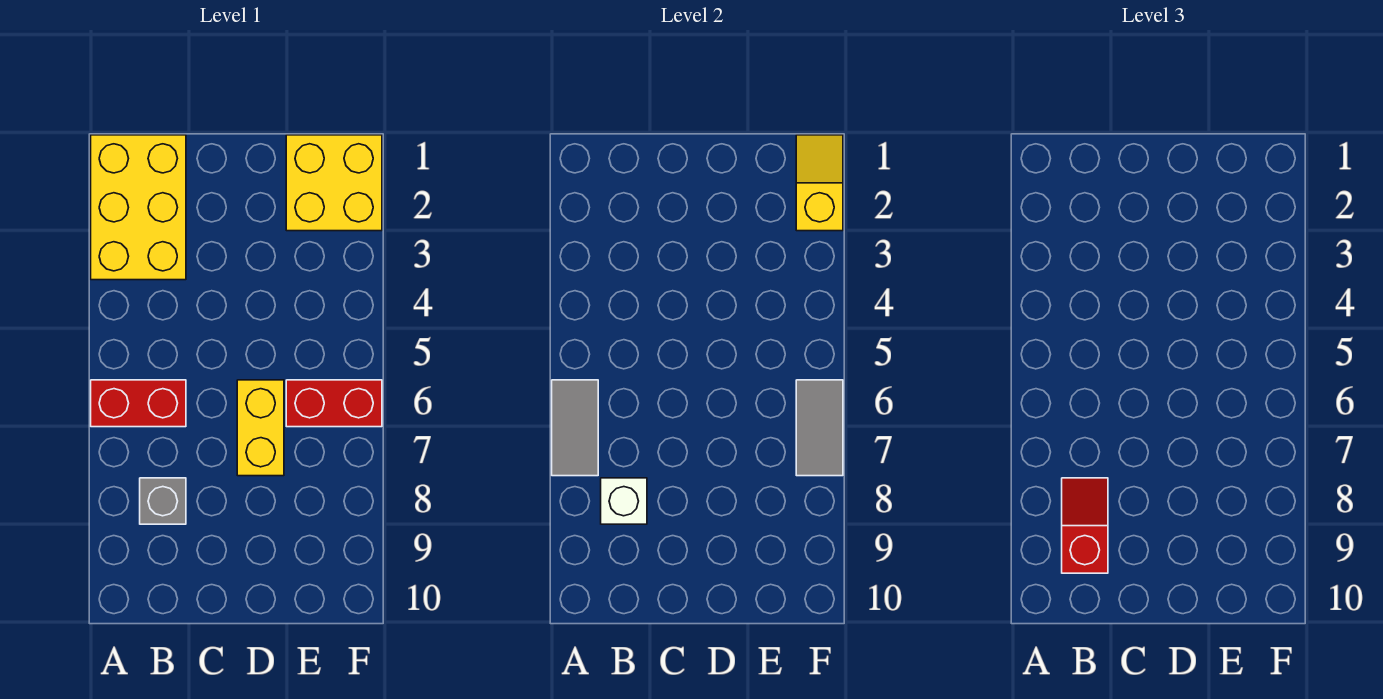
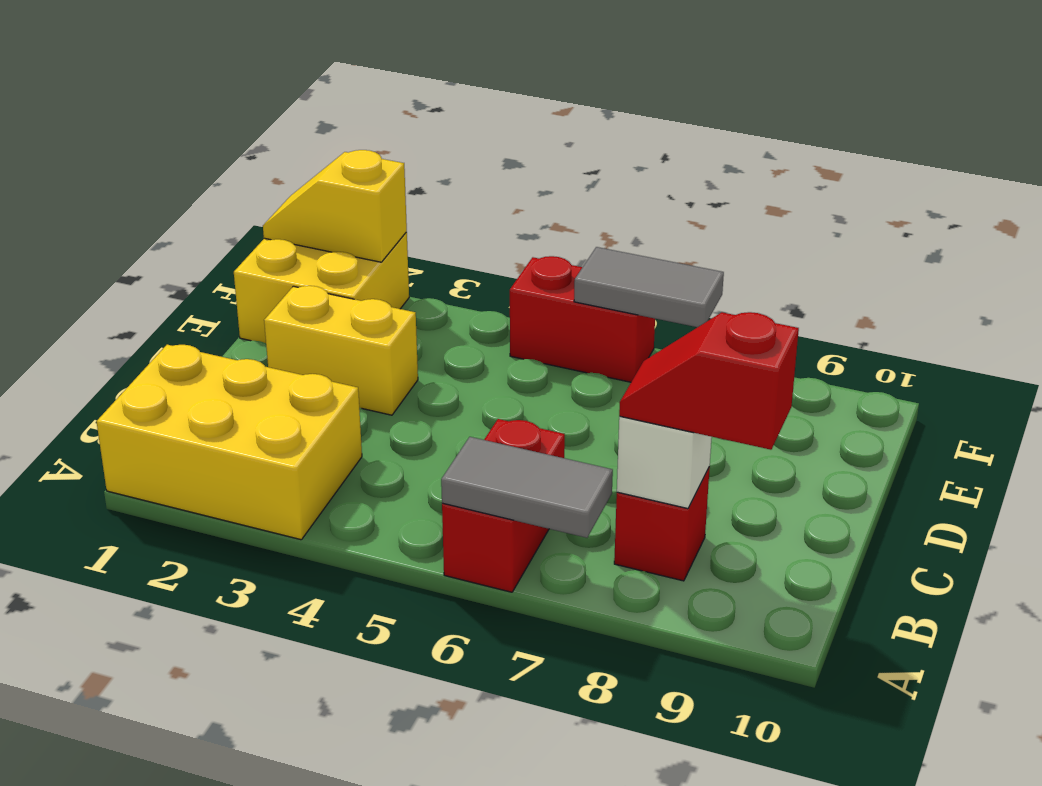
grey 1x1 brick [140,478,186,524] -> red 1x1 brick [614,467,710,581]
yellow 1x2 brick [237,380,284,476] -> yellow 1x2 brick moved to [264,286,418,415]
red 1x2 brick [286,380,382,427] -> red 1x2 brick turned to [510,256,655,382]

